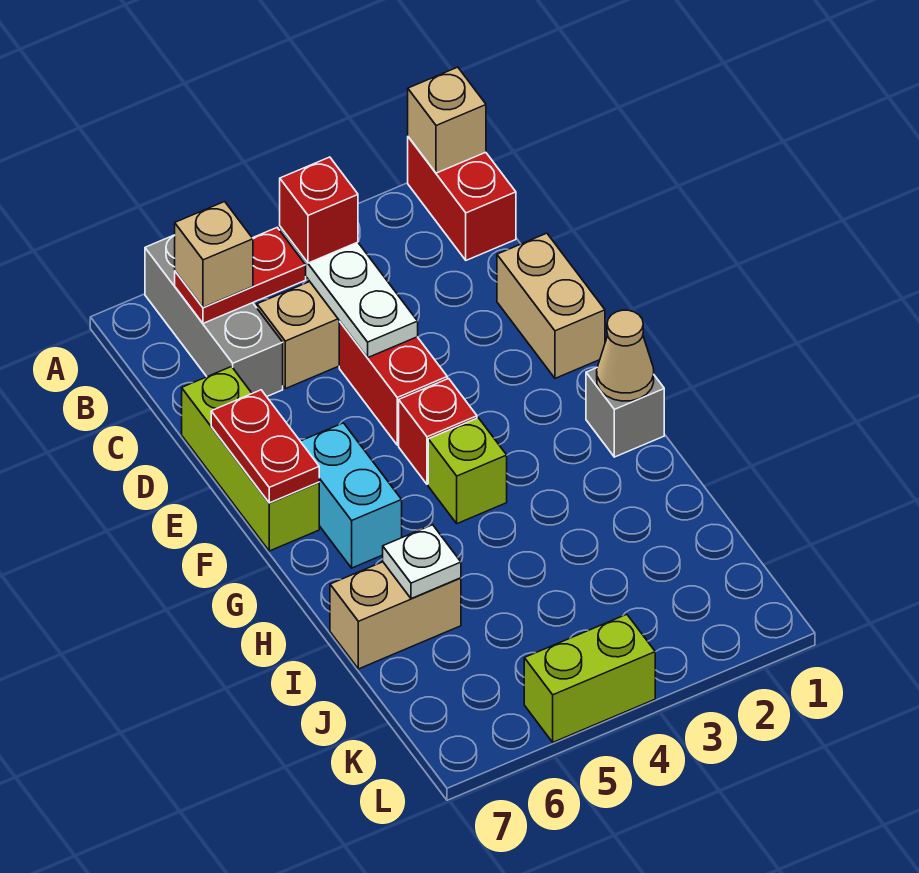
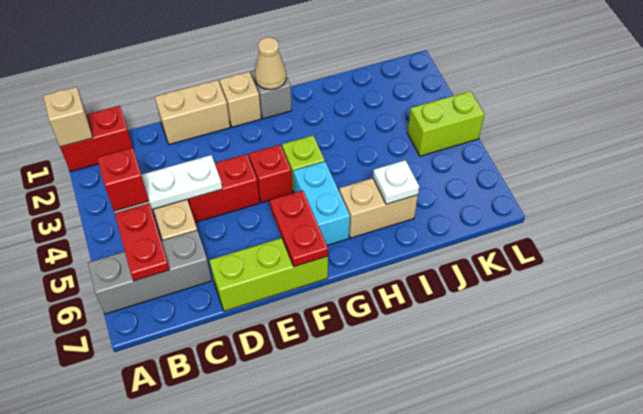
tan 1x1 brick [175,202,253,307] -> tan 1x1 brick moved to [220,72,261,127]
red 1x2 plate [211,390,319,503] -> red 1x2 plate turned to [270,190,328,267]
cyan 1x2 brick [300,423,402,568] -> cyan 1x2 brick turned to [293,161,350,245]
tan 1x2 brick [330,562,461,669] -> tan 1x2 brick turned to [339,178,418,238]
lime 1x2 brick [524,614,655,742] -> lime 1x2 brick turned to [407,91,485,156]

